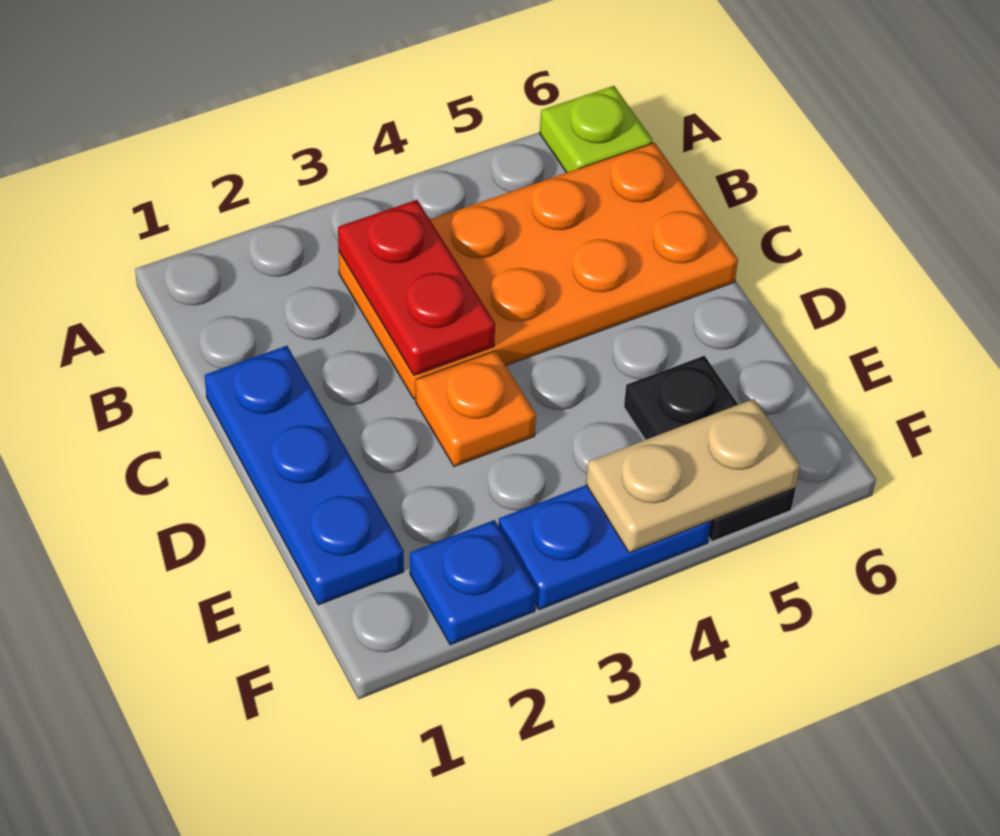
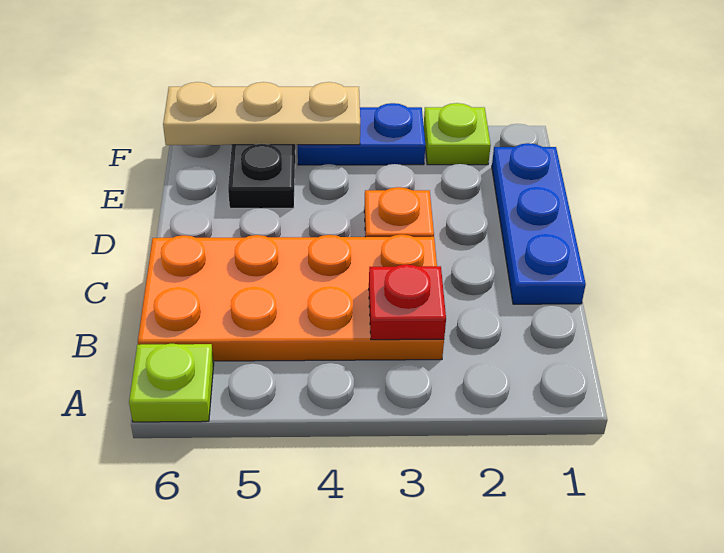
red 1x2 plate [338,200,495,375] -> red 1x1 plate [369,264,446,340]
blue 1x1 plate [410,520,536,645] -> lime 1x1 plate [424,103,491,165]
tan 1x2 plate [586,399,800,553] -> tan 1x3 plate [163,82,360,145]

